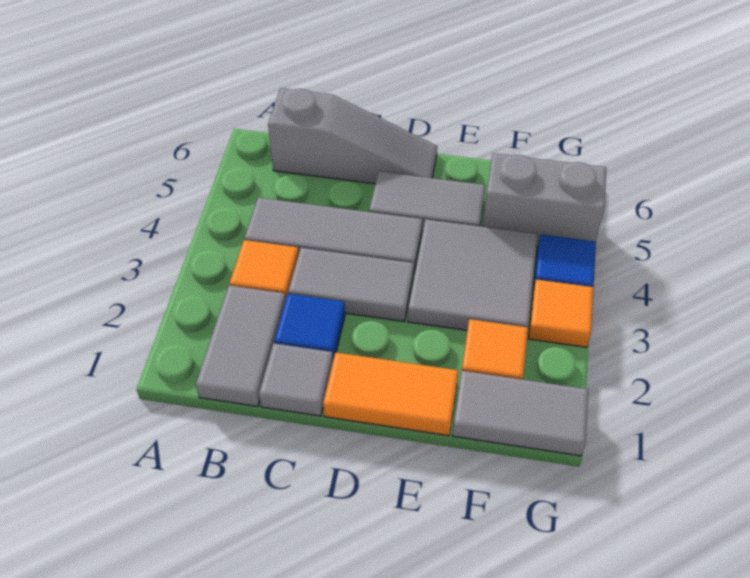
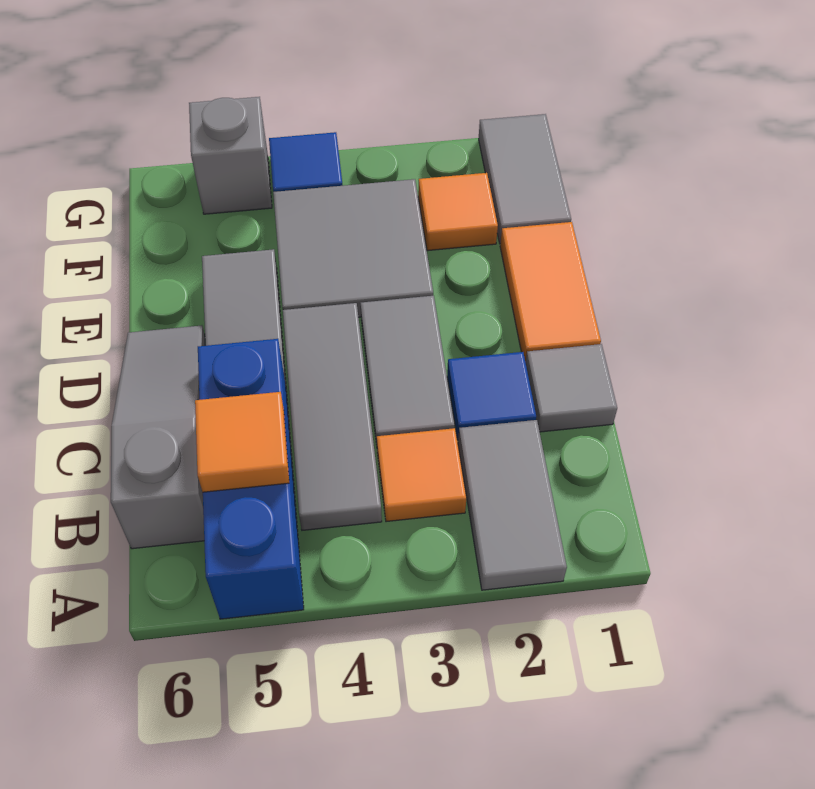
none -> blue 1x3 brick [198,339,304,619]
grey 1x2 tile [196,285,286,406] -> grey 1x2 tile turned to [458,420,567,590]
grey 1x2 brick [482,153,606,247] -> grey 1x1 brick [189,97,272,214]
orange 1x1 tile [528,279,594,347] -> orange 1x1 tile moved to [195,392,289,492]

